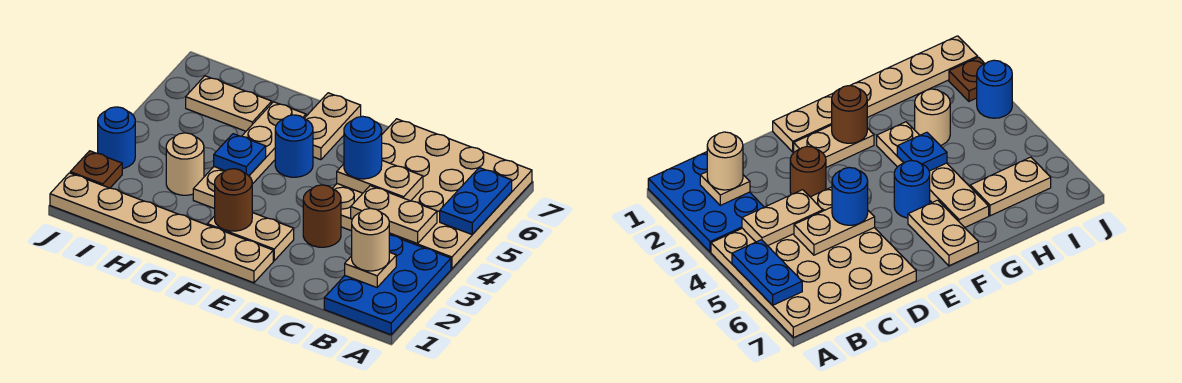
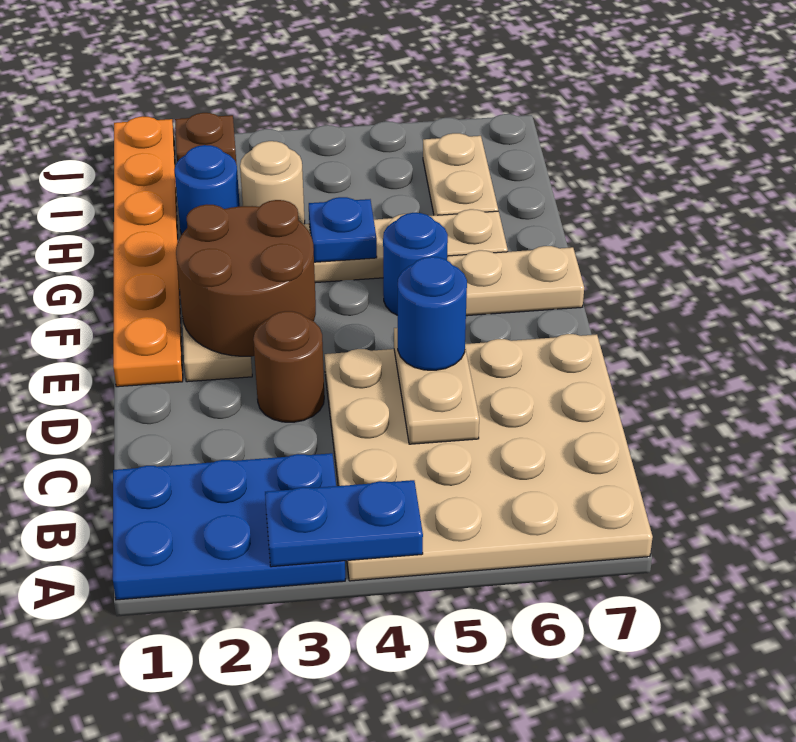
blue 1x2 plate [440,168,512,234] -> blue 1x2 plate moved to [265,480,423,567]
tan 1x1 plate [345,252,396,287] -> none
tan 1x1 round brick [352,208,389,271] -> none
tan 1x2 plate [351,186,437,244] -> none
tan 1x6 plate [50,173,273,283] -> orange 1x6 plate [113,116,183,387]
brown 1x1 round brick [215,169,252,231] -> brown 2x2 round brick [176,200,316,356]
blue 1x1 round brick [98,107,135,169] -> blue 1x1 round brick moved to [175,145,240,234]

